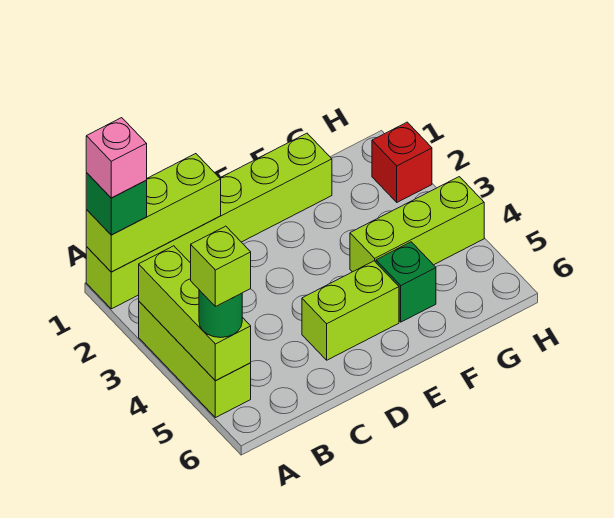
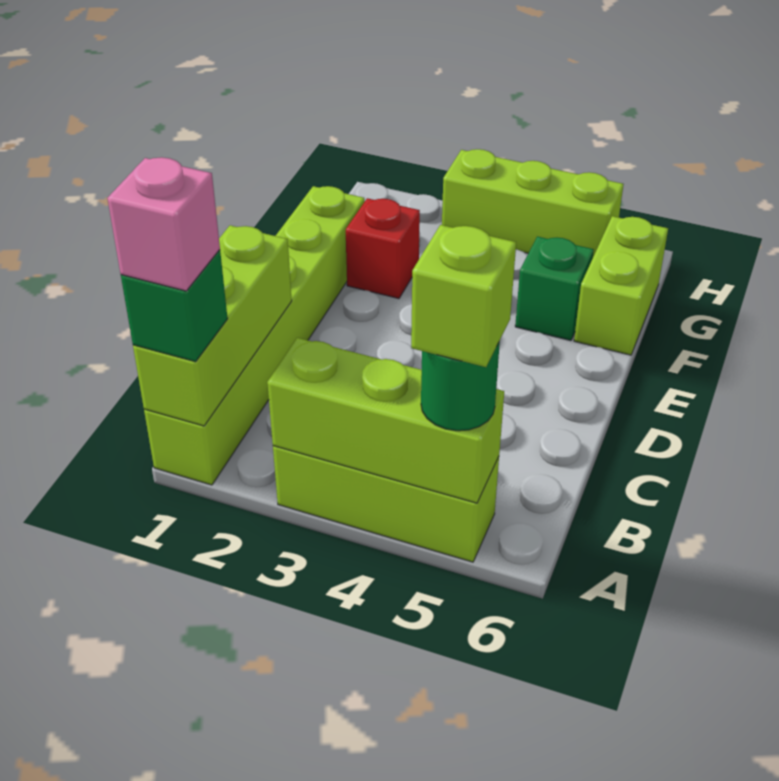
lime 1x2 brick [302,261,399,360] -> lime 1x2 brick moved to [574,216,668,355]
lime 1x3 brick [350,177,484,272] -> lime 1x3 brick turned to [442,149,624,257]
red 1x1 brick [372,122,432,202] -> red 1x1 brick moved to [346,198,420,299]

